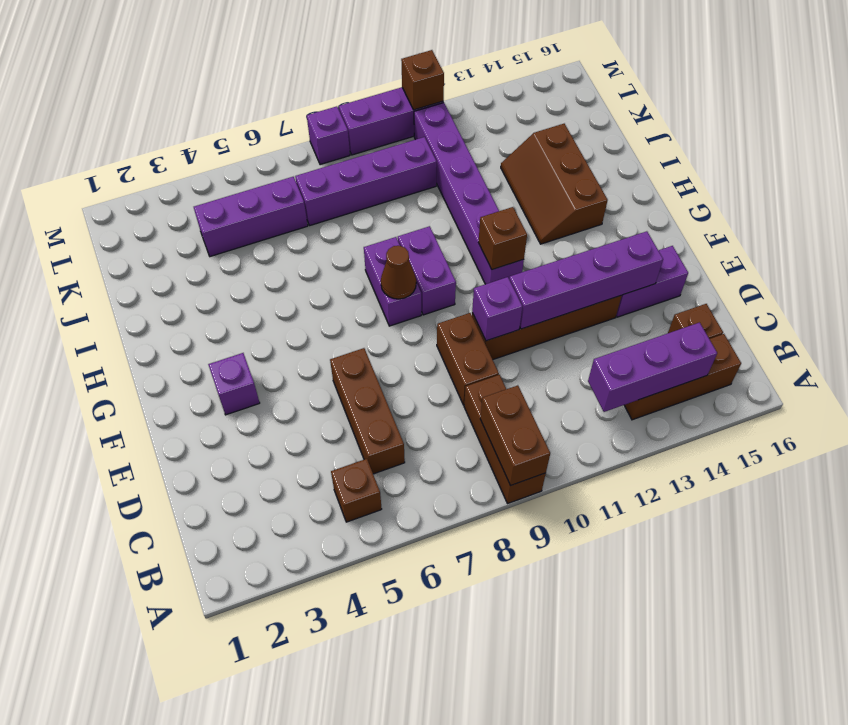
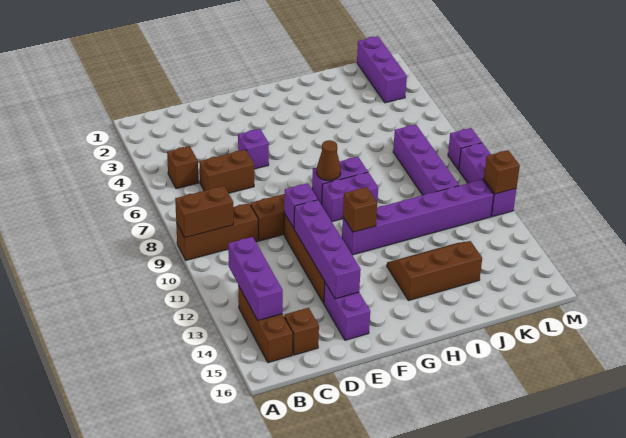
brown 1x3 brick [330,348,405,474] -> brown 1x2 brick [199,150,254,193]
purple 1x1 brick [208,353,260,415] -> purple 1x1 brick moved to [238,129,269,169]
purple 1x3 brick [194,177,308,257] -> purple 1x3 brick moved to [357,36,407,103]

